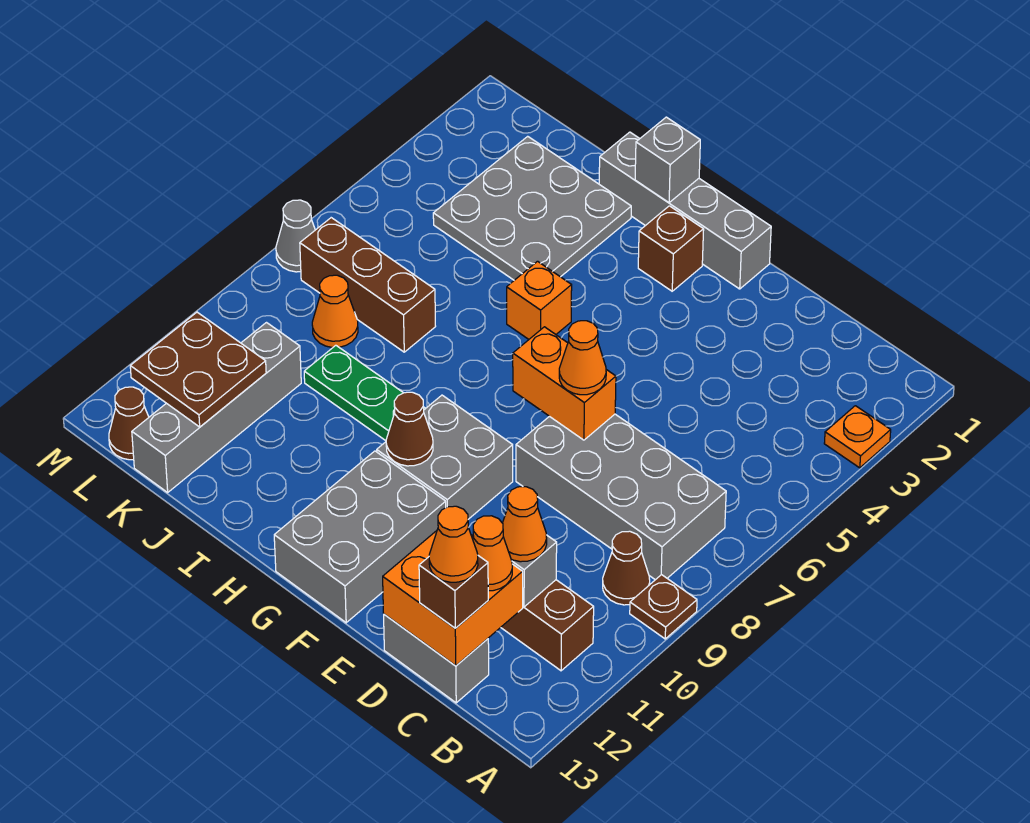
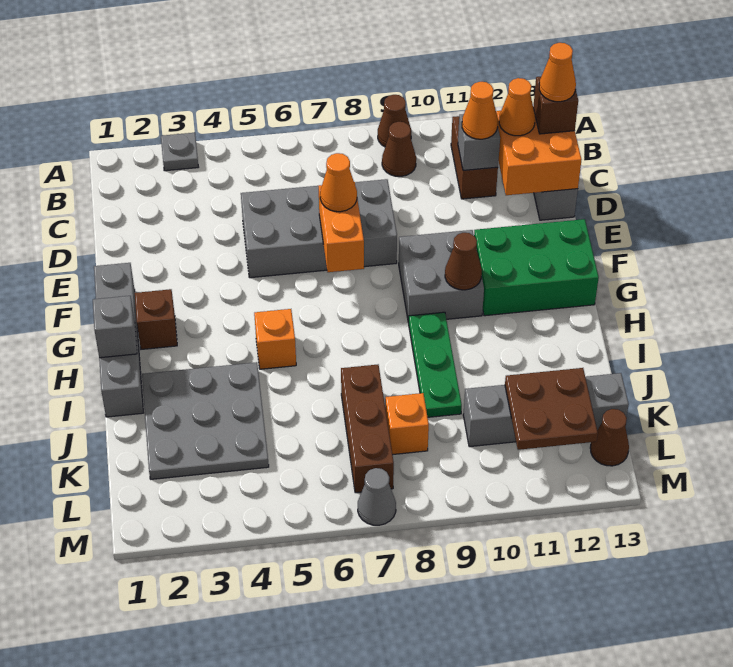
orange 1x1 plate [824,406,891,468] -> grey 1x1 plate [161,133,198,171]
brown 1x1 plate [630,575,697,639] -> brown 1x1 cone [378,95,411,147]
grey 2x4 brick [516,414,726,580] -> grey 2x4 brick turned to [241,179,397,278]
grey 2x3 brick [274,451,446,623] -> green 2x3 brick [474,219,599,316]
orange 1x1 cone [312,275,358,348] -> orange 1x1 brick [385,393,429,455]

